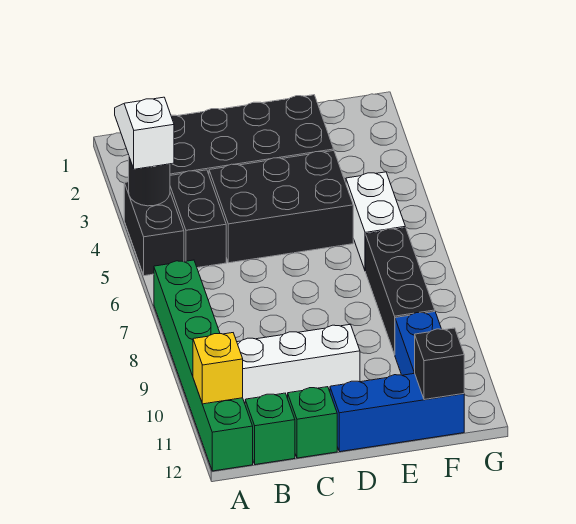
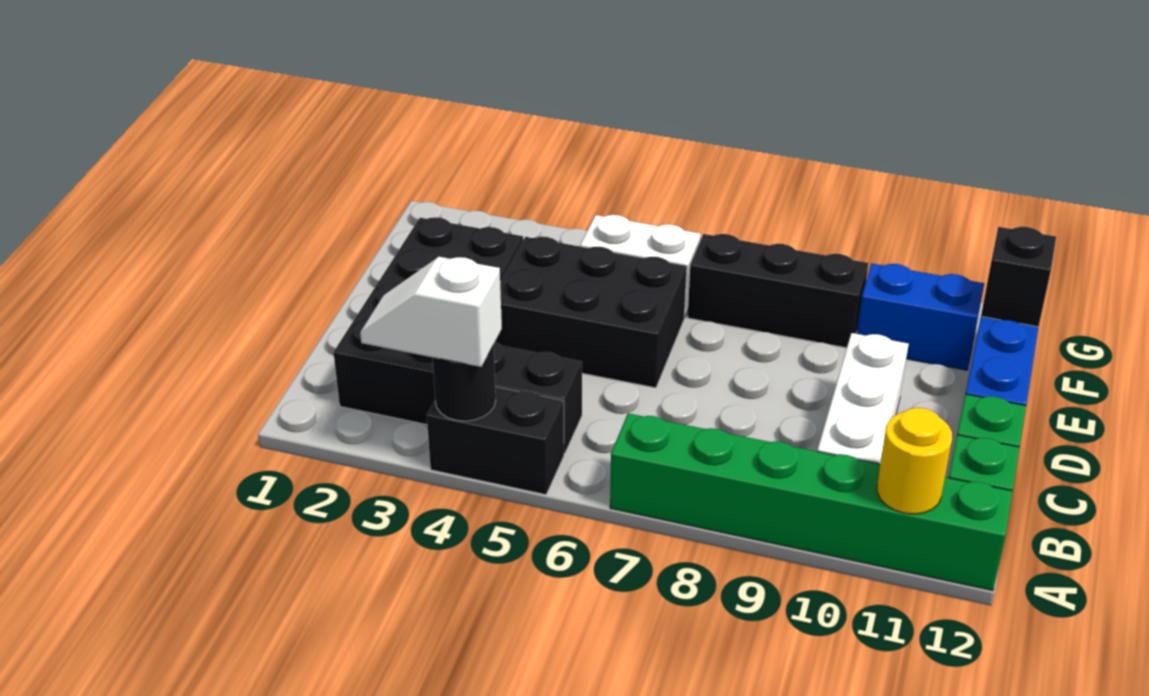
yellow 1x1 brick [193,333,243,404] -> yellow 1x1 round brick [877,408,952,514]
black 2x3 brick [209,151,353,263] -> black 2x3 brick turned to [495,237,687,388]

